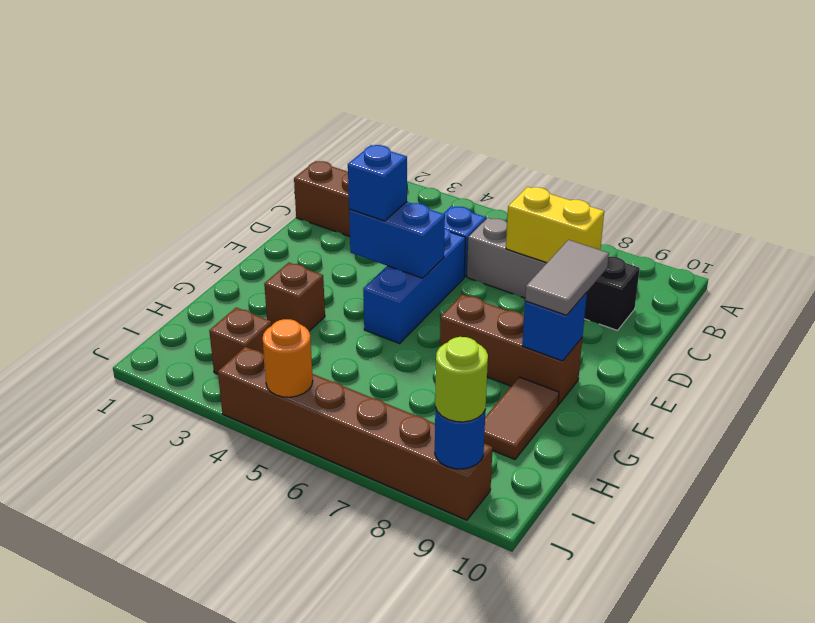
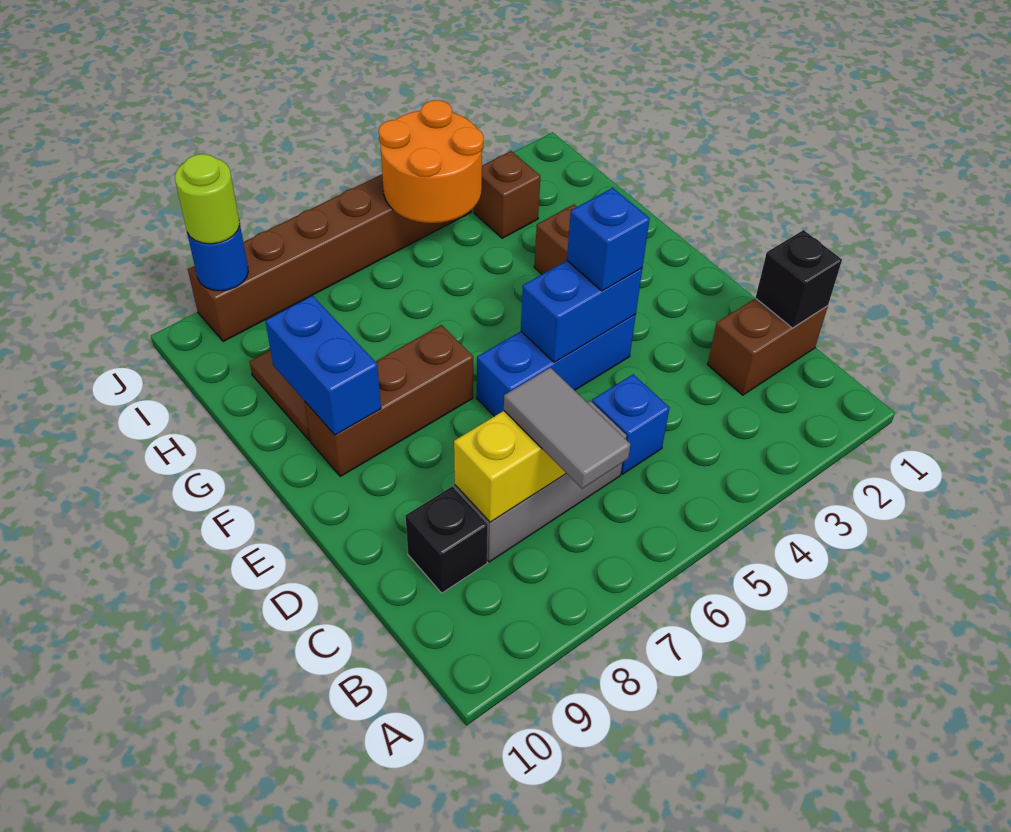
none -> black 1x1 brick [756,230,842,328]
blue 1x3 brick [363,228,465,343] -> blue 1x3 brick turned to [477,314,636,416]
grey 1x2 tile [525,240,609,315] -> grey 1x2 tile moved to [504,368,631,489]
blue 1x1 brick [522,292,587,361] -> blue 1x2 brick [265,296,381,435]
orange 1x1 round brick [263,319,313,397] -> orange 2x2 round brick [379,100,483,223]

